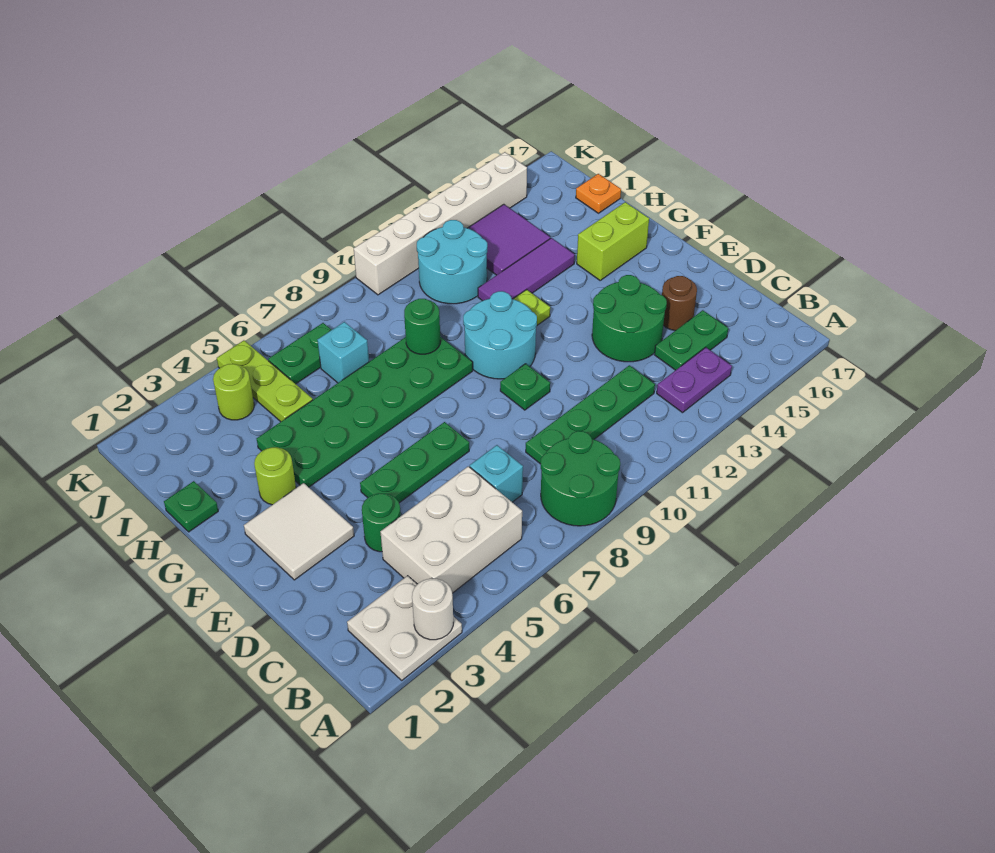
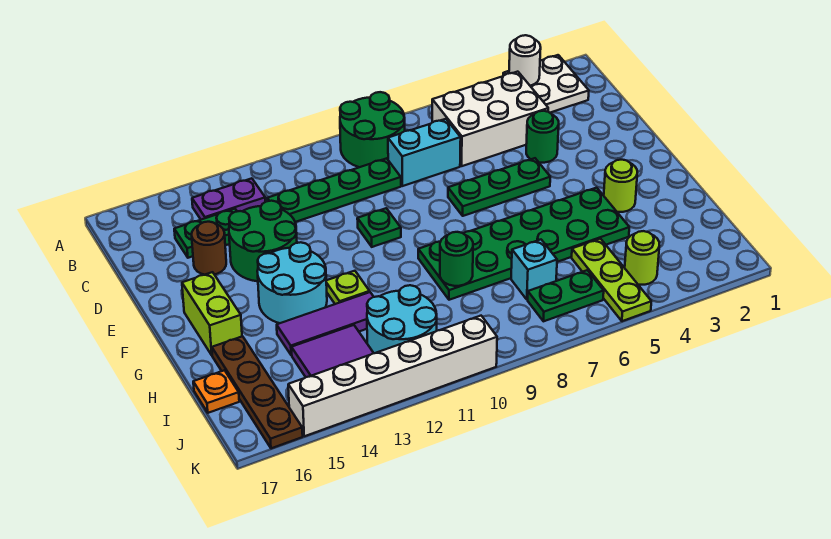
cyan 1x1 brick [470,445,523,502] -> cyan 1x2 brick [388,119,461,186]
white 2x2 tile [244,483,354,580] -> none
cyan 2x2 round brick [463,291,537,379] -> cyan 2x2 round brick moved to [257,242,327,323]
lime 1x2 brick [577,202,649,280] -> lime 1x2 brick turned to [182,272,242,355]
green 1x1 plate [164,481,218,532] -> none
none -> brown 1x4 plate [212,336,303,448]

